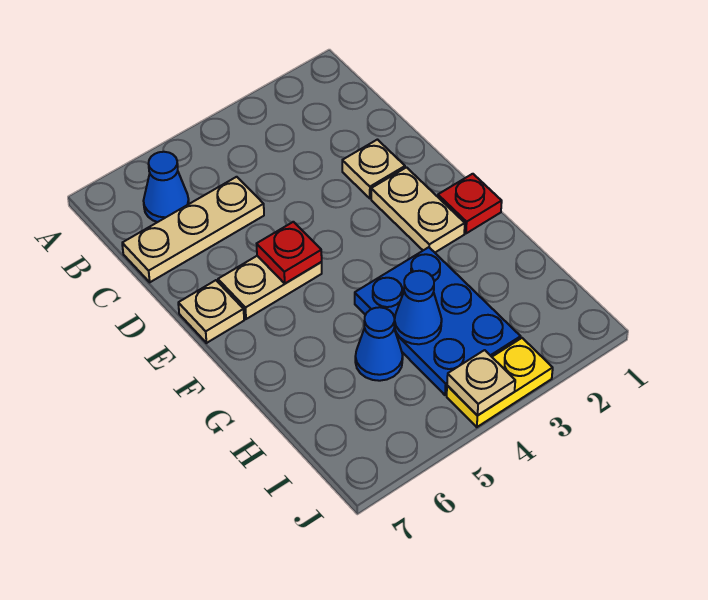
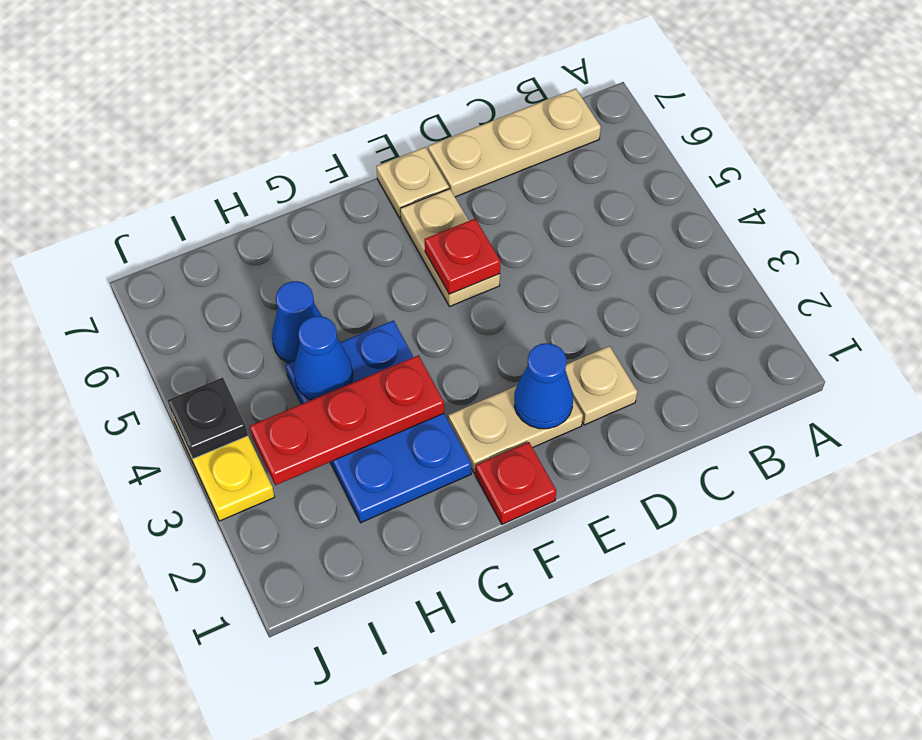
blue 1x1 cone [143,152,189,222] -> blue 1x1 cone moved to [514,343,573,429]
tan 1x3 plate [122,177,264,282] -> tan 1x3 plate turned to [428,89,601,197]
blue 2x3 plate [355,247,521,395] -> blue 2x3 plate turned to [286,320,471,523]
none -> red 1x3 plate [250,355,444,485]
tan 1x1 plate [447,350,515,416] -> black 1x1 plate [168,377,248,459]

